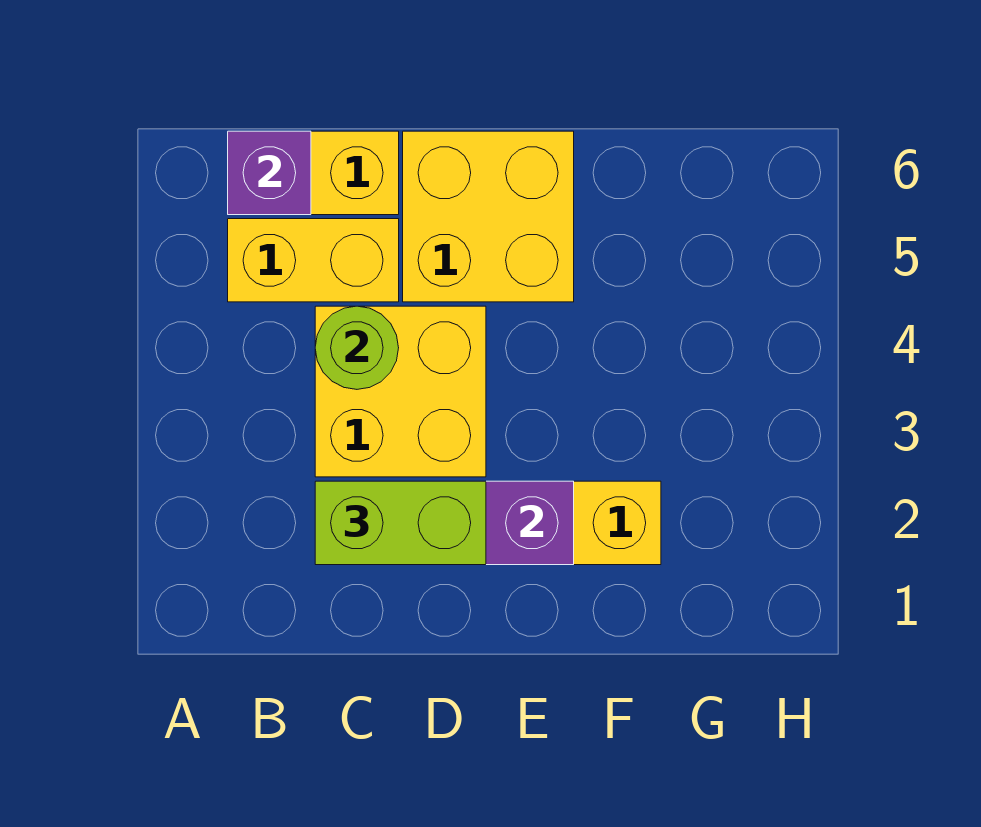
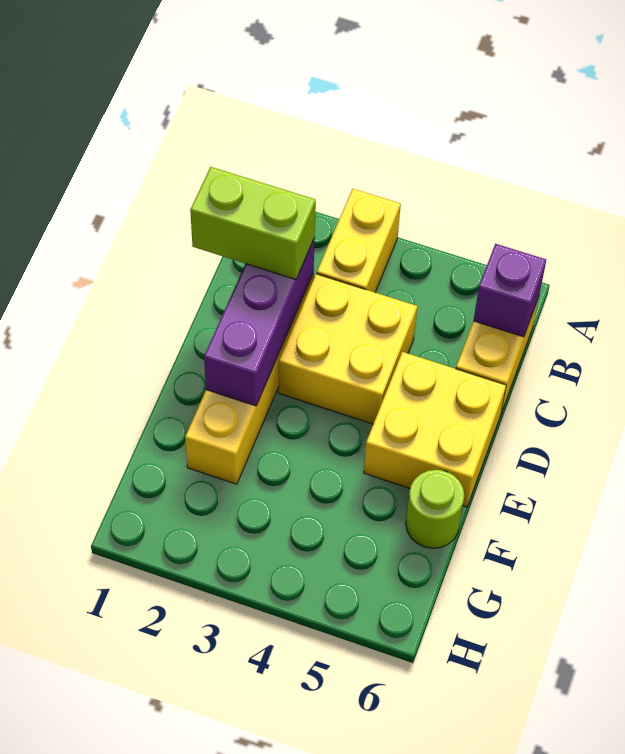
yellow 1x2 brick [228,219,399,302] -> yellow 1x2 brick moved to [317,189,401,292]
lime 1x2 brick [315,481,486,565] -> lime 1x2 brick turned to [190,167,316,279]
lime 1x1 round brick [315,306,399,389] -> lime 1x1 round brick moved to [406,470,464,548]

